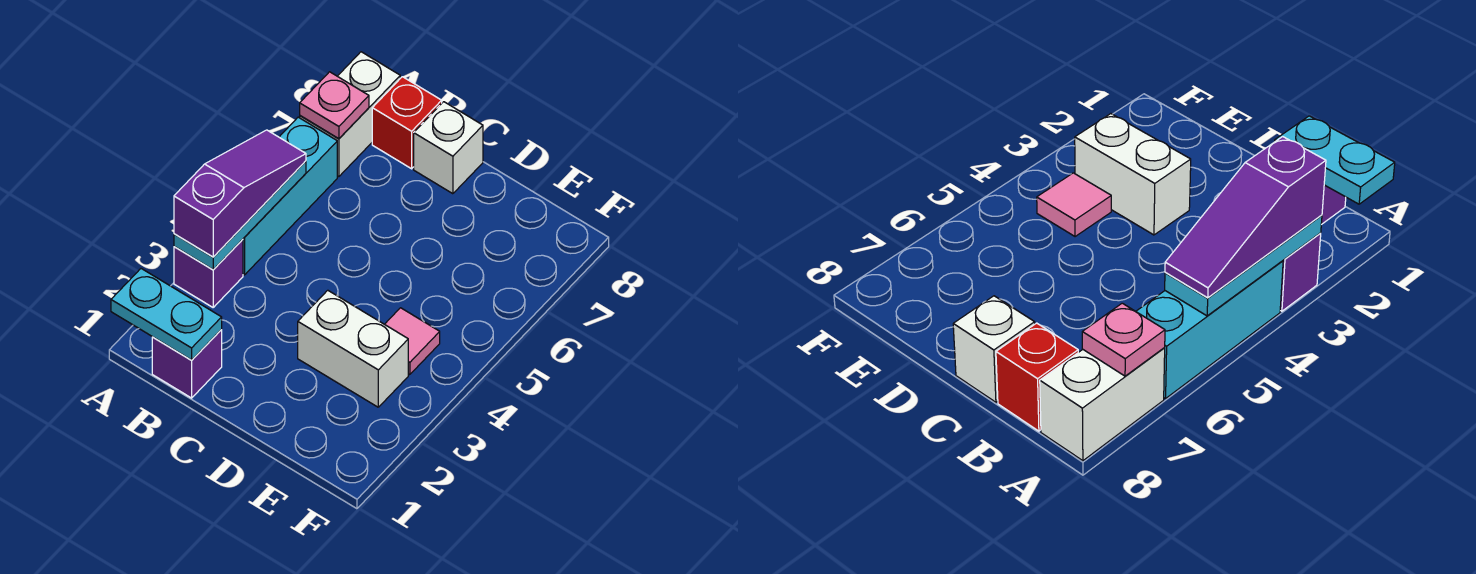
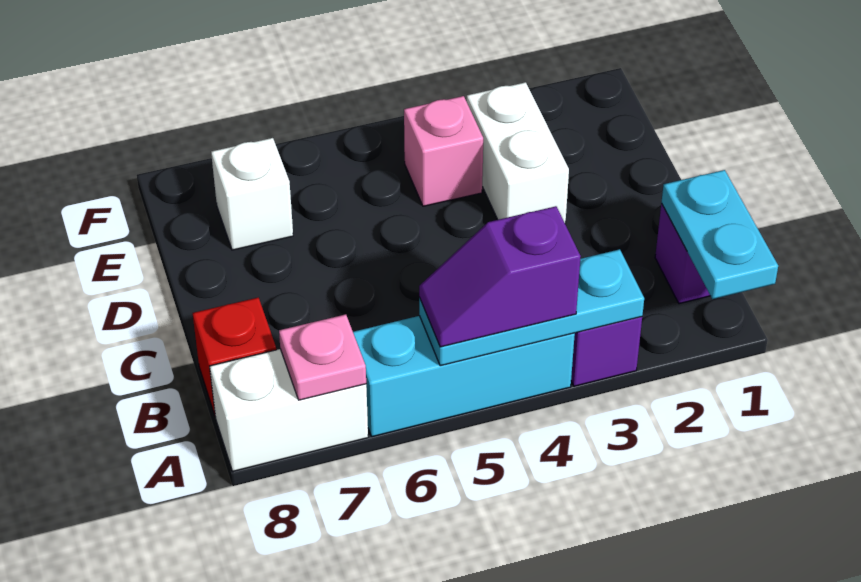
purple 1x3 slope [174,130,306,257] -> purple 1x2 slope [419,206,581,347]
white 1x1 brick [414,102,483,194] -> white 1x1 brick moved to [211,138,293,250]
pink 1x1 tile [385,308,440,375] -> pink 1x1 brick [404,96,483,206]

